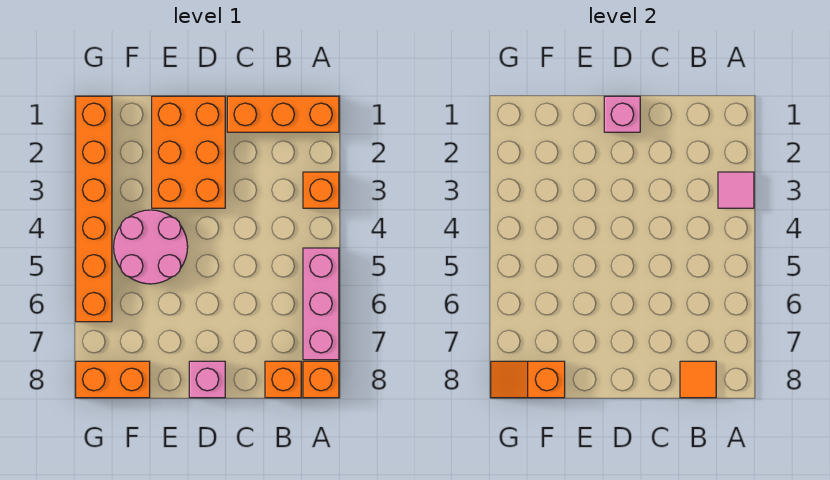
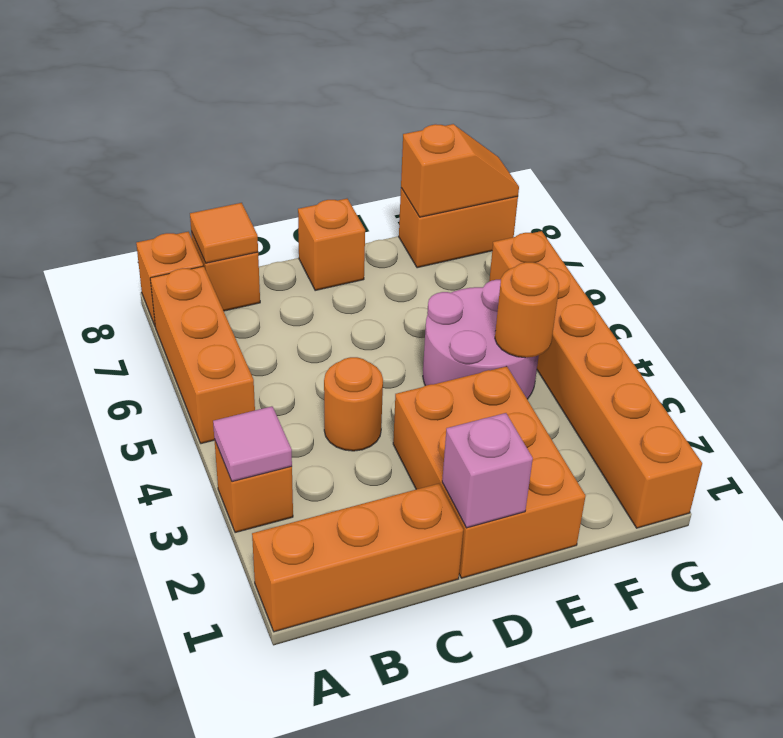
pink 1x3 brick [303,248,339,360] -> orange 1x3 brick [150,266,255,444]
none -> orange 1x1 round brick [324,357,383,451]
pink 1x1 brick [189,361,225,398] -> orange 1x1 brick [298,199,365,291]
none -> orange 1x1 round brick [495,262,559,358]

